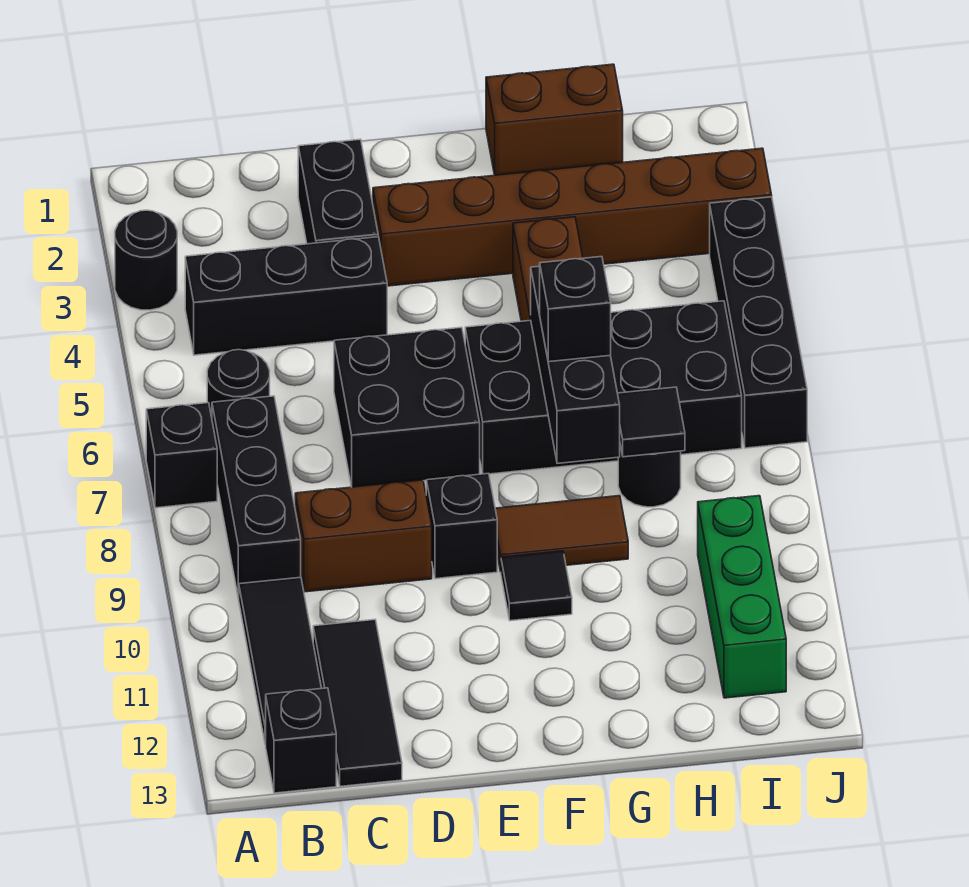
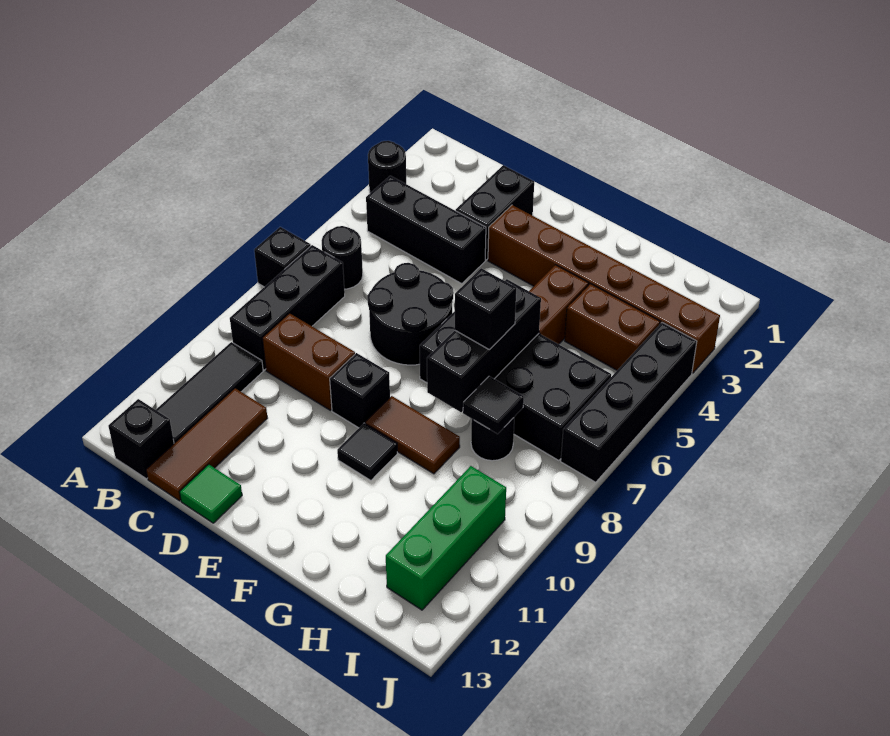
black 1x3 tile [313,620,402,786] -> brown 1x3 tile [146,388,267,501]
black 2x2 brick [334,327,480,487] -> black 2x2 round brick [367,263,454,365]
none -> green 1x1 tile [180,464,242,523]
brown 1x2 brick [486,64,623,175] -> brown 1x2 brick moved to [565,284,660,370]

